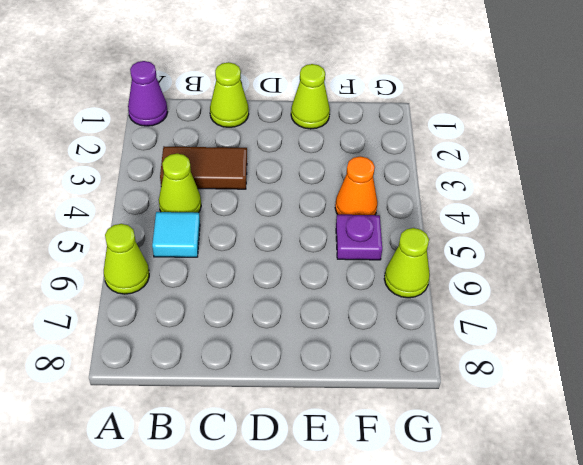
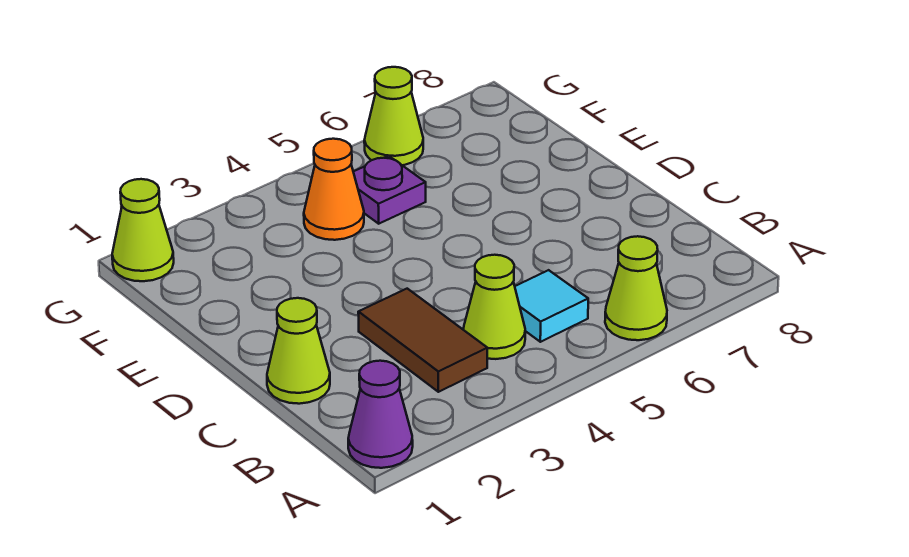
lime 1x1 cone [291,64,330,129] -> lime 1x1 cone moved to [112,179,174,281]

